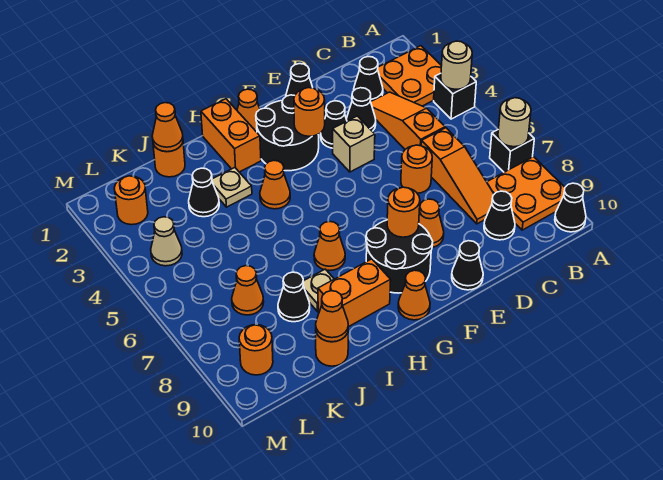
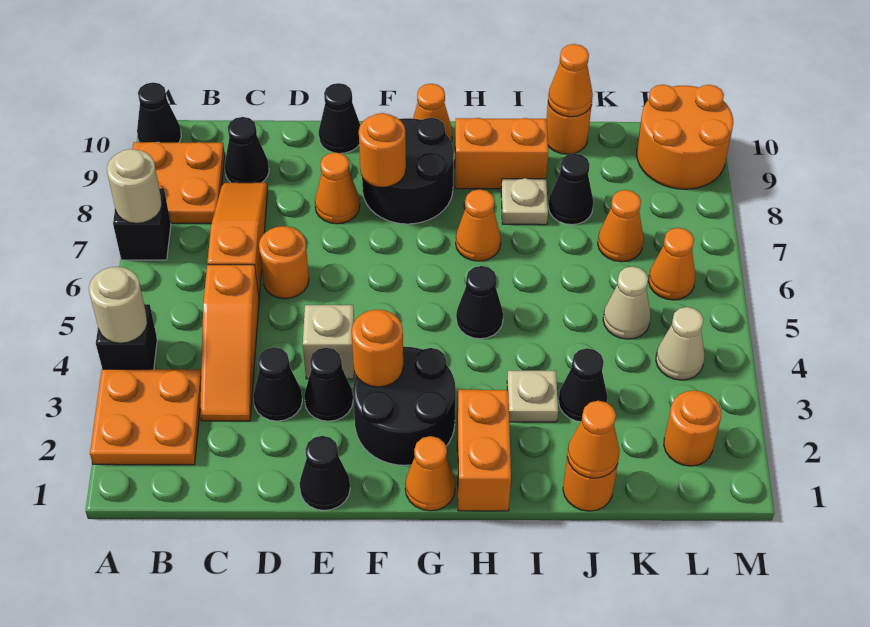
black 1x1 cone [354,57,383,101] -> black 1x1 cone moved to [456,266,503,339]
orange 1x1 cone [260,160,290,209] -> orange 1x1 cone moved to [648,228,695,300]
none -> tan 1x1 cone [603,266,651,339]
orange 1x1 round brick [239,325,273,375] -> orange 2x2 round brick [637,84,733,189]

